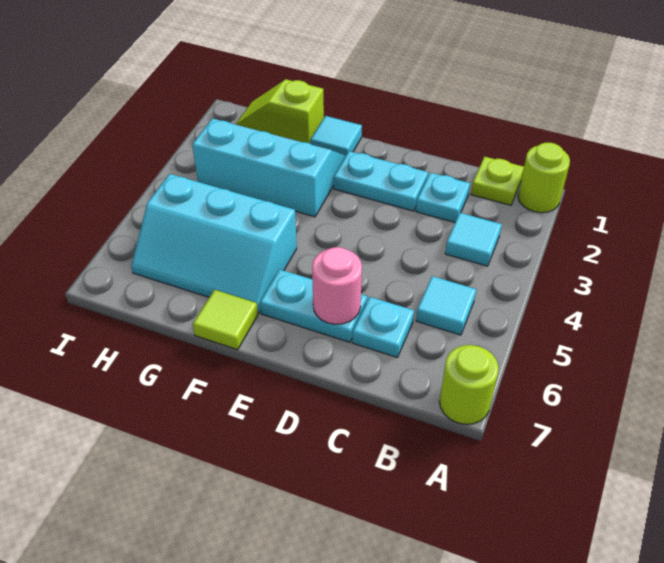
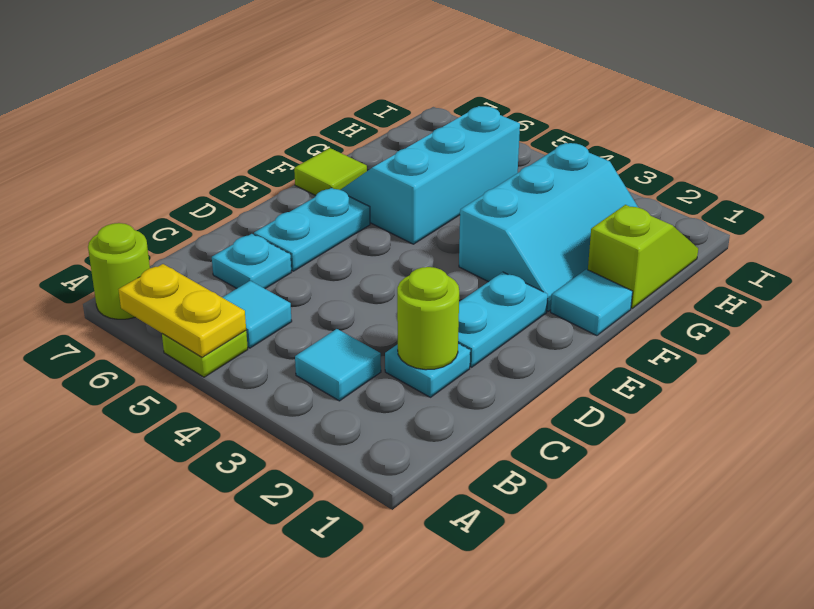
lime 1x1 round brick [518,143,570,213] -> lime 1x1 round brick moved to [397,267,459,370]
none -> yellow 1x2 plate [118,264,246,357]
lime 1x1 plate [471,157,524,205] -> lime 1x1 plate moved to [162,331,248,377]
pink 1x1 round brick [312,247,362,324] -> none

